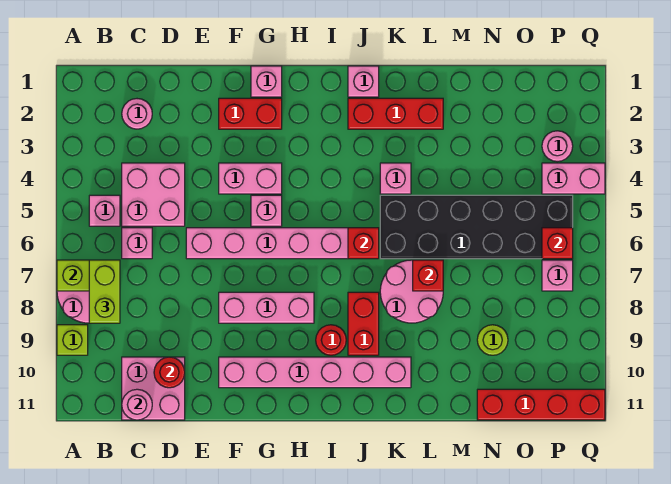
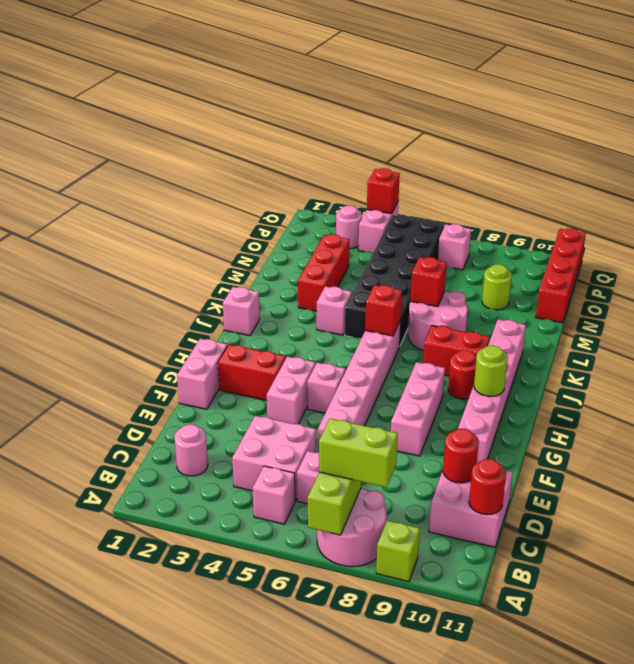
pink 1x1 round brick [122,389,152,420] -> red 1x1 round brick [469,459,506,515]
red 1x2 brick [219,98,282,129] -> red 1x2 brick turned to [218,344,286,400]
pink 1x1 brick [251,66,282,97] -> pink 1x2 brick [177,339,227,409]
none -> lime 1x1 round brick [474,345,508,396]
red 1x3 brick [348,98,443,129] -> red 1x3 brick moved to [298,234,349,311]
red 1x1 brick [542,228,573,259] -> red 1x1 brick moved to [367,168,400,214]

